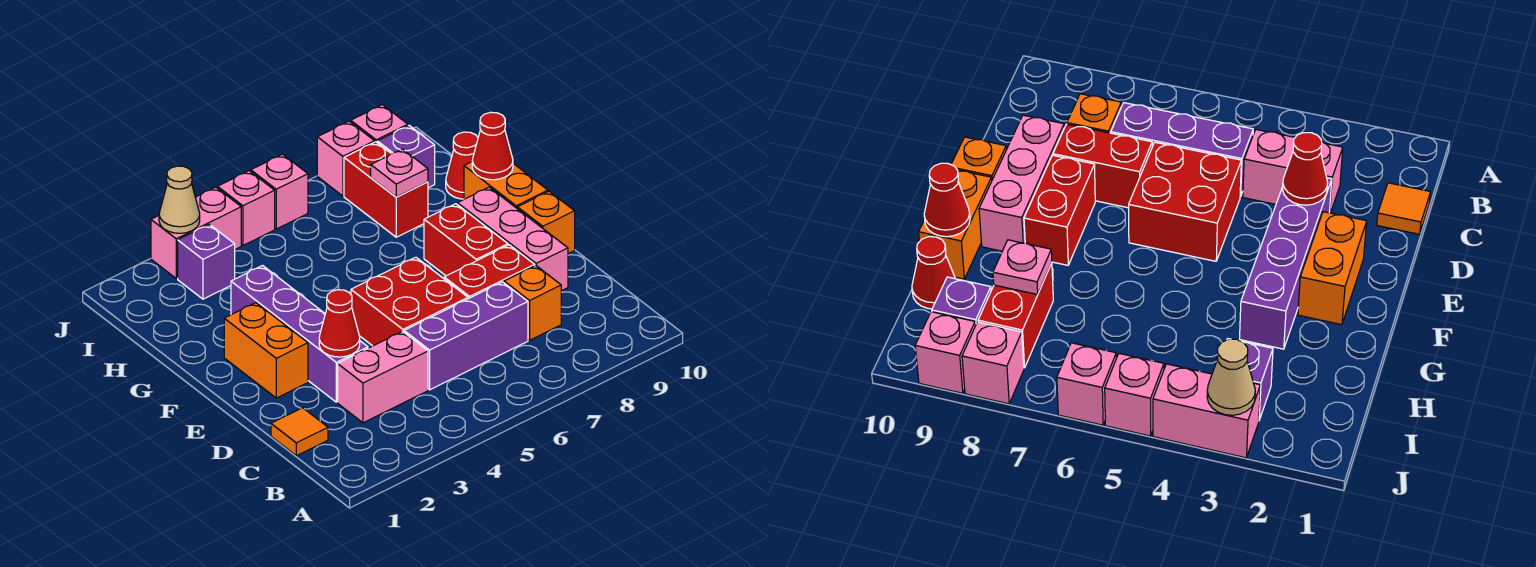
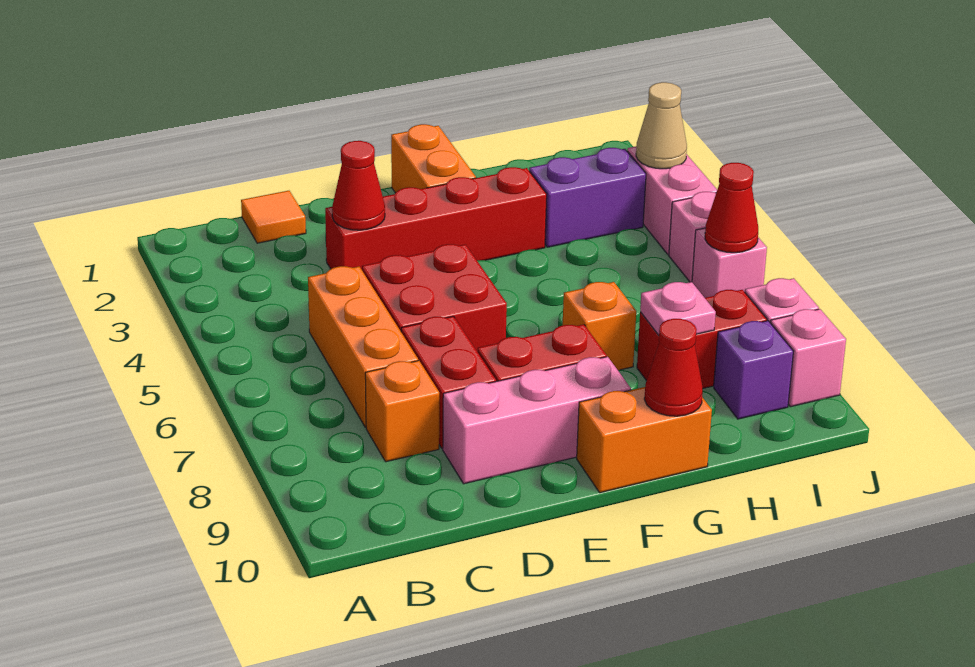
pink 1x2 brick [338,332,428,423] -> none
purple 1x3 brick [404,282,528,390] -> orange 1x3 brick [308,266,418,427]
purple 1x4 brick [231,266,368,402] -> red 1x4 brick [325,167,547,270]
orange 1x2 brick [224,303,308,398] -> orange 1x2 brick turned to [391,124,476,193]
orange 1x1 brick [517,191,575,254] -> orange 1x1 brick moved to [563,282,636,370]
red 1x1 cone [446,132,478,199] -> red 1x1 cone moved to [705,163,758,253]
purple 1x1 brick [178,224,235,299] -> purple 1x2 brick [529,148,646,247]

